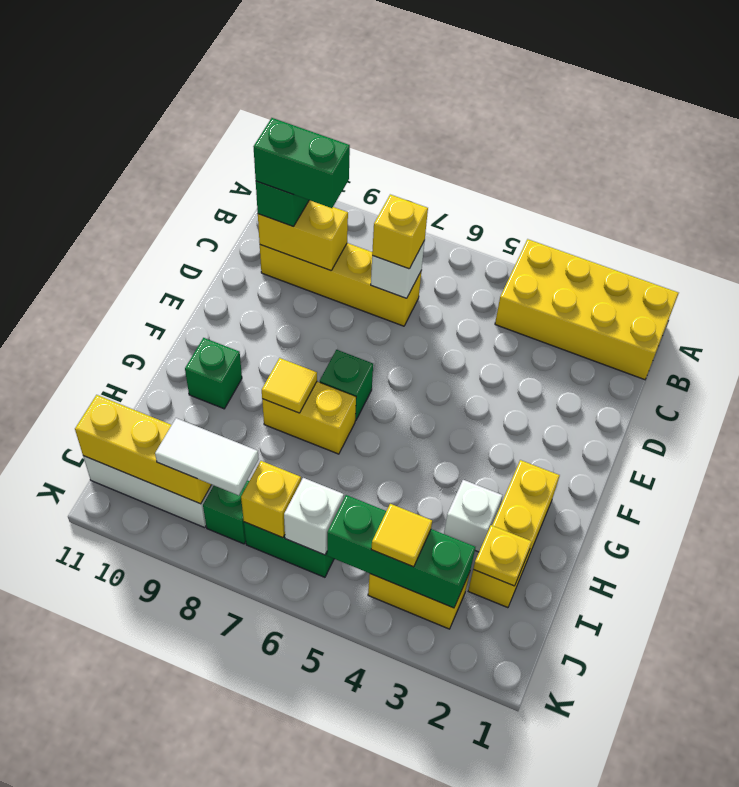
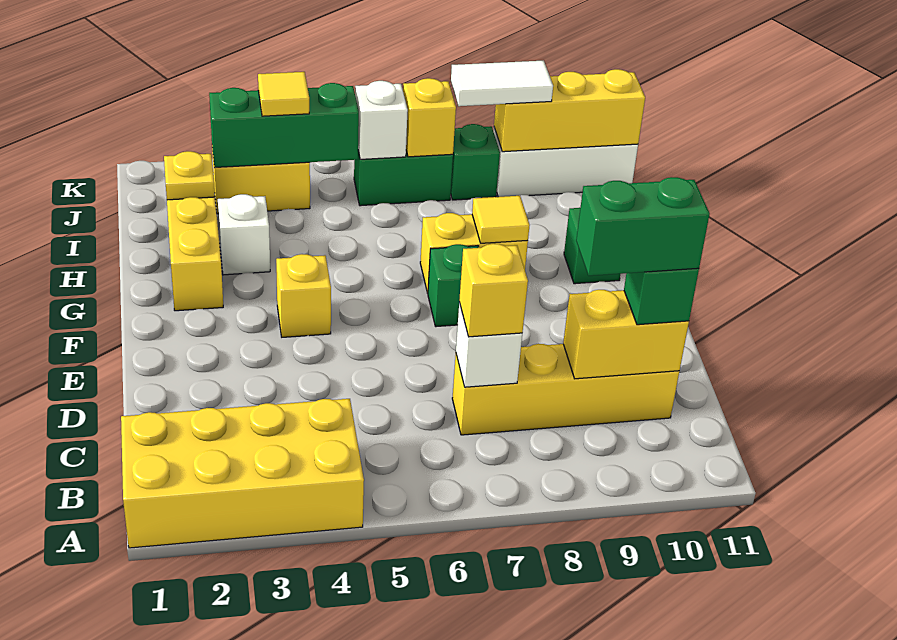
none -> yellow 1x1 brick [276,254,331,337]

